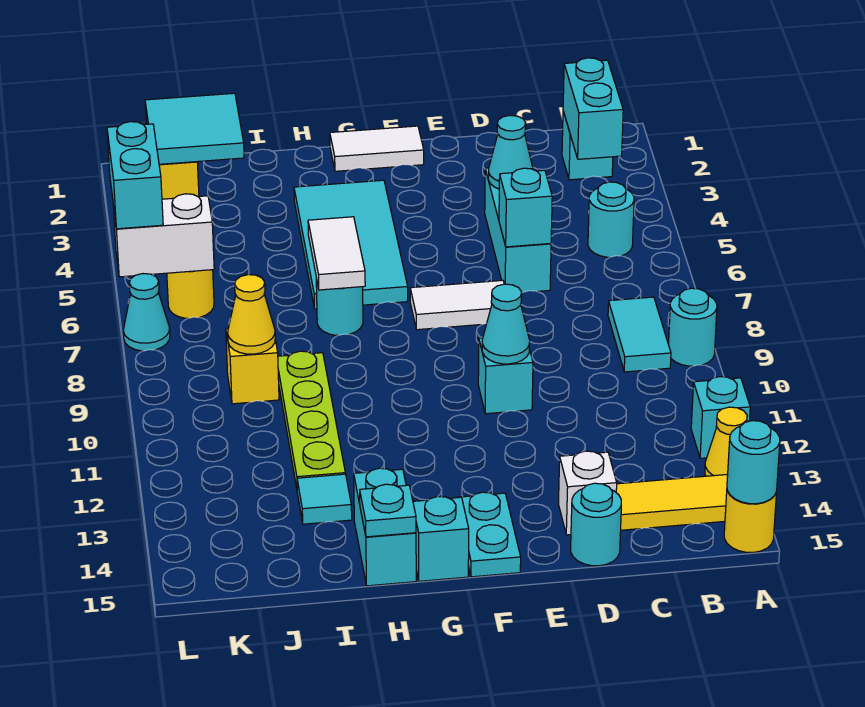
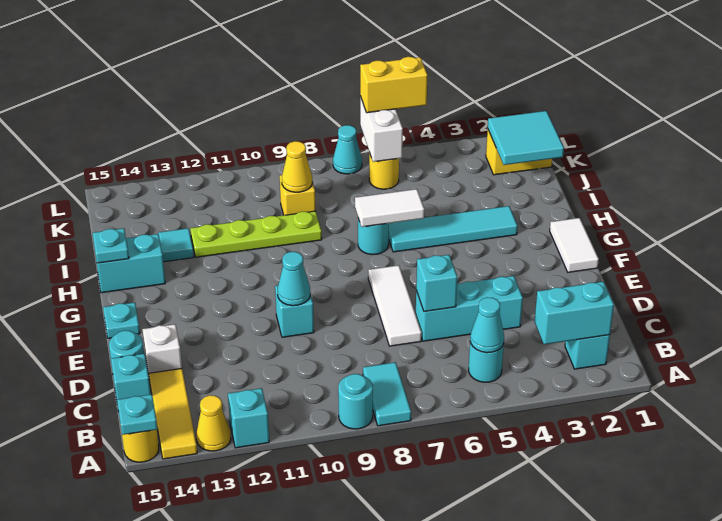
cyan 1x1 round brick [727,421,780,504] -> cyan 1x1 plate [117,394,158,435]
cyan 1x2 tile [608,297,671,372] -> cyan 1x2 tile turned to [363,362,411,426]
cyan 1x1 cone [488,115,533,189] -> cyan 1x1 cone moved to [470,297,504,353]
white 1x2 tile [410,280,504,330] -> white 1x3 tile [368,265,422,346]
cyan 1x2 plate [457,492,521,577] -> cyan 1x1 plate [103,303,140,338]
cyan 2x4 tile [294,180,408,309] -> cyan 1x4 tile [389,206,518,252]
cyan 1x1 brick [413,496,469,581] -> cyan 1x1 brick moved to [111,354,151,412]
cyan 1x2 brick [107,122,163,229] -> yellow 1x2 brick [360,57,428,113]

